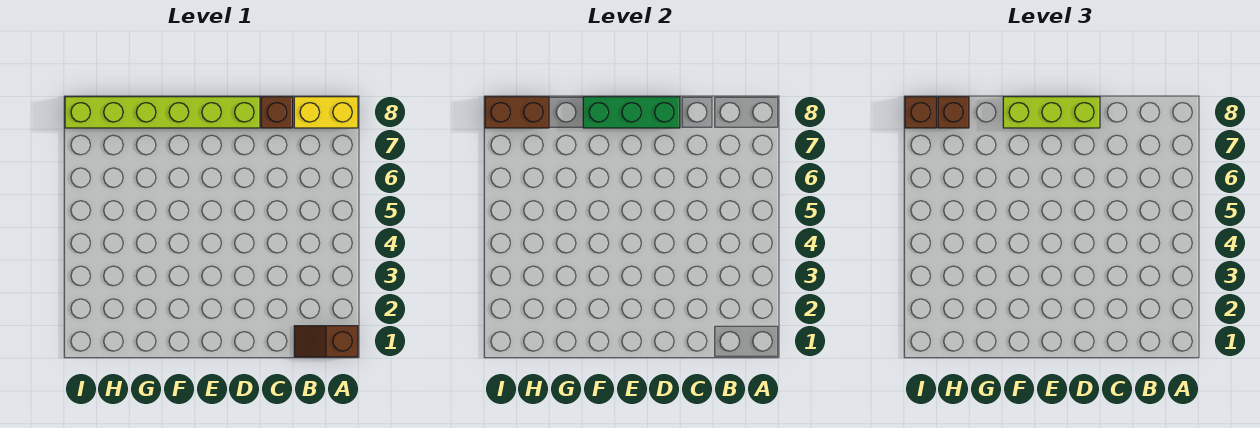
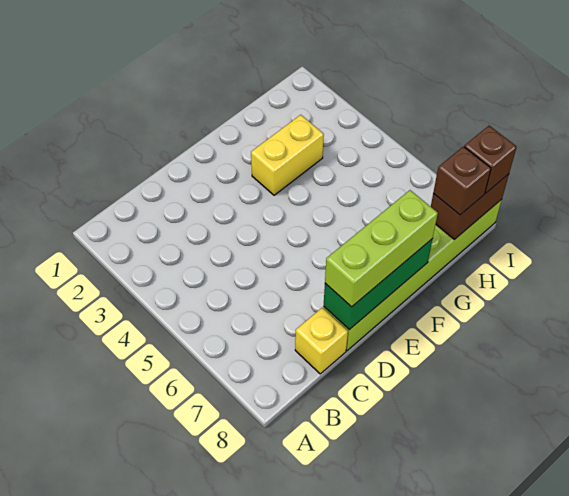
brown 1x2 slope [294,326,358,357] -> none
yellow 1x2 brick [294,97,358,128] -> yellow 1x2 brick moved to [251,115,324,195]
brown 1x1 brick [261,97,293,128] -> yellow 1x1 brick [295,308,348,374]

